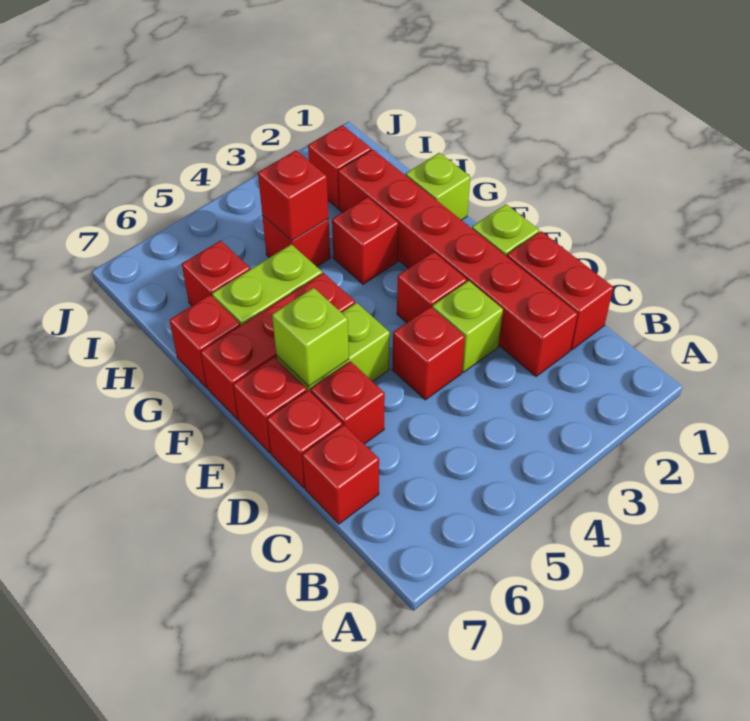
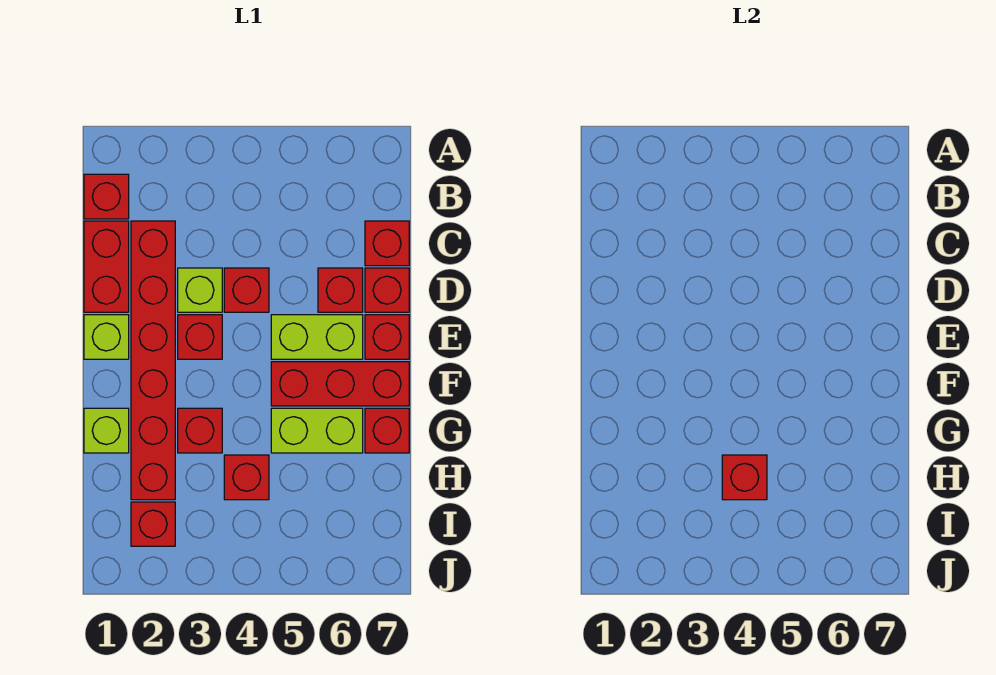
lime 1x1 brick [272,288,349,386] -> none
red 1x1 brick [182,241,250,305] -> red 1x1 brick moved to [84,174,129,219]

